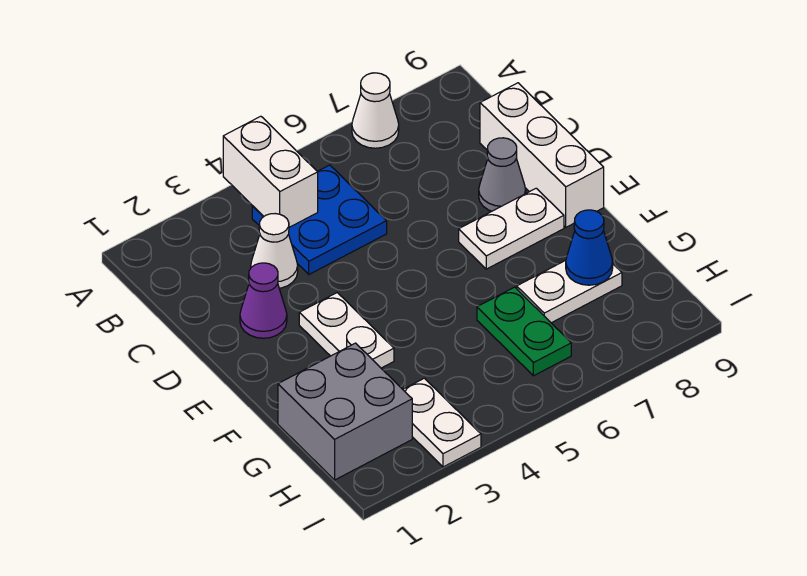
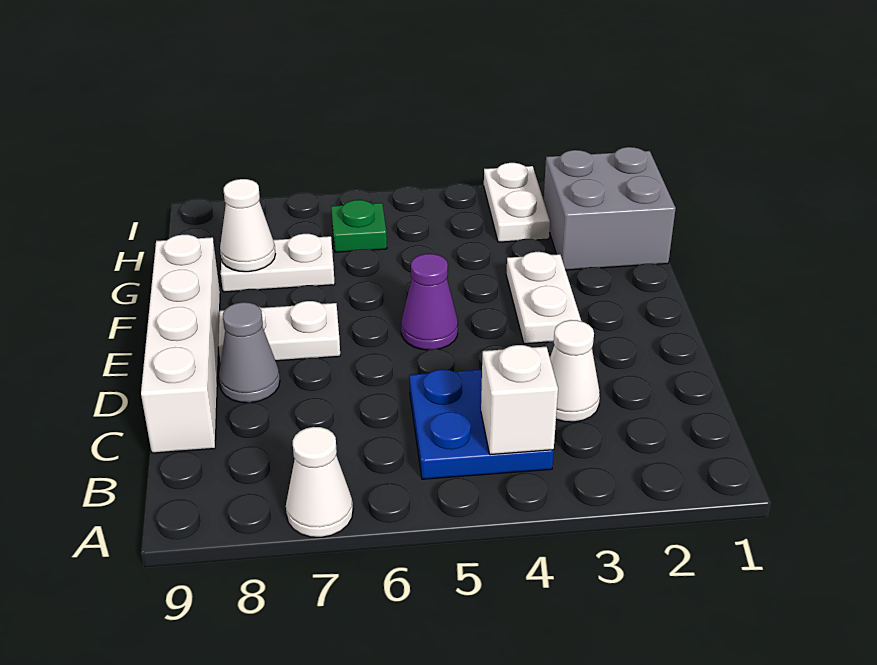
white 1x2 brick [223,116,318,227] -> white 1x1 brick [481,345,558,455]
white 1x3 brick [480,83,604,227] -> white 1x4 brick [141,235,220,453]
purple 1x1 cone [240,263,287,338] -> purple 1x1 cone moved to [401,254,458,350]
green 1x2 plate [477,287,571,376] -> green 1x1 plate [331,200,387,252]
blue 1x1 cone [566,210,613,285] -> white 1x1 cone [220,179,275,272]

